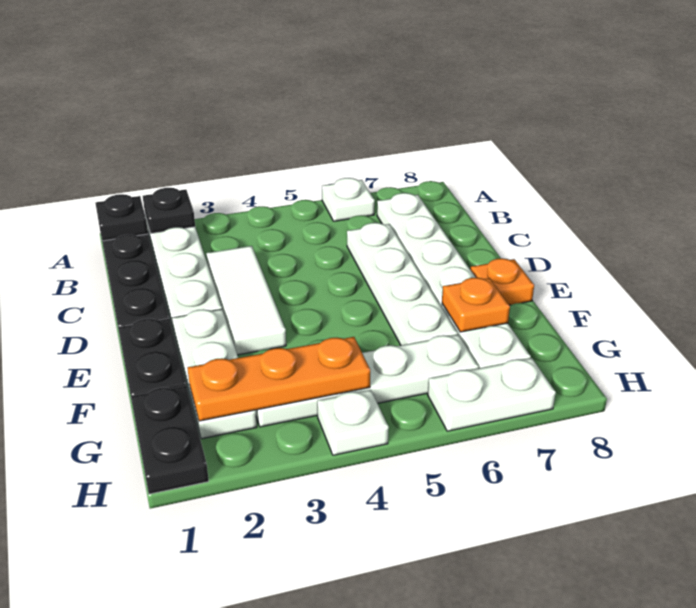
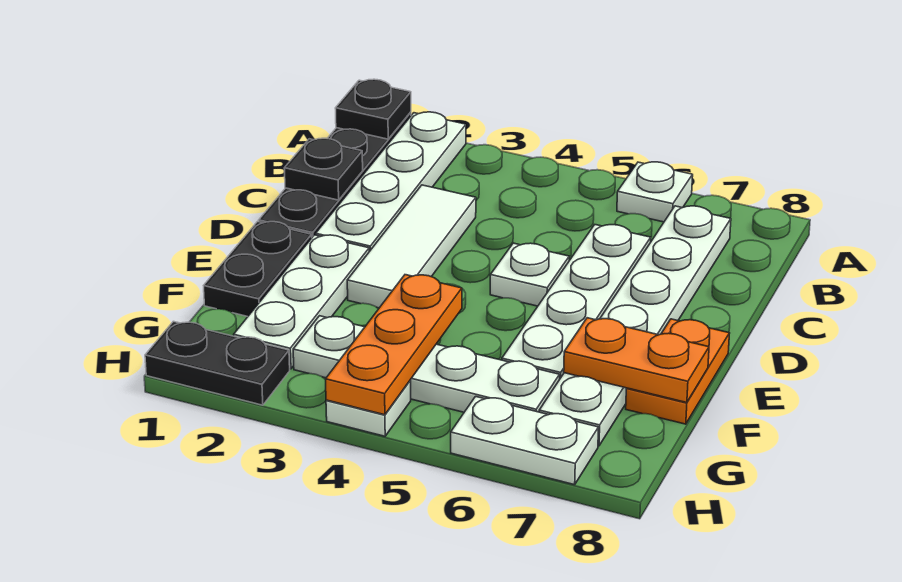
black 1x1 plate [143,188,195,234] -> black 1x1 plate moved to [284,138,363,200]
none -> white 1x1 plate [490,243,569,306]
orange 1x1 plate [470,258,534,305] -> orange 1x2 plate [626,319,730,424]
orange 1x1 plate [442,278,510,332] -> orange 1x2 plate [564,318,709,403]
black 1x2 plate [131,386,209,494] -> black 1x2 plate turned to [145,321,290,405]
orange 1x3 plate [188,337,370,421] -> orange 1x3 plate turned to [326,275,462,415]

